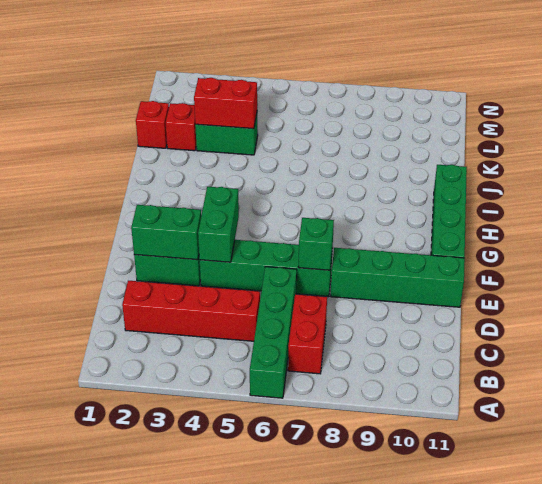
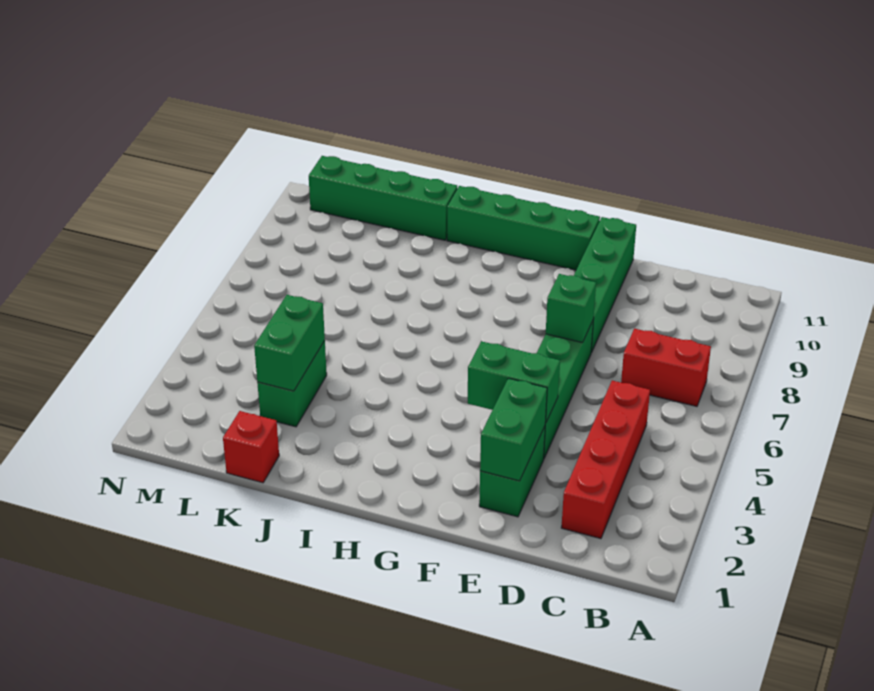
green 1x4 brick [250,267,297,398] -> green 1x4 brick moved to [309,156,457,240]
red 1x1 brick [166,103,196,151] -> none
red 1x2 brick [194,78,257,129] -> green 1x2 brick [254,295,325,391]

